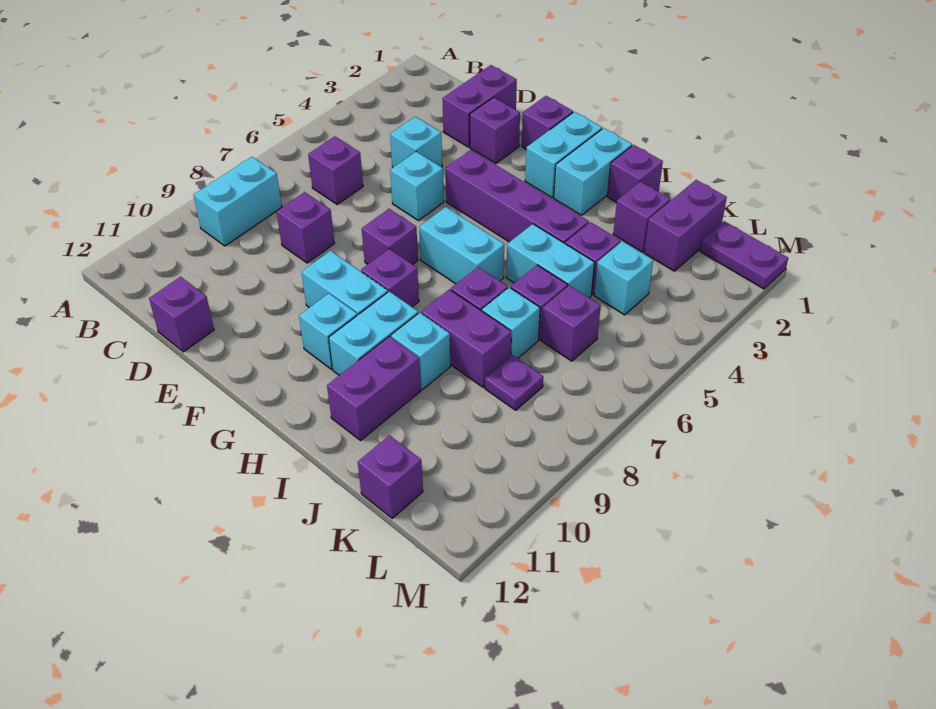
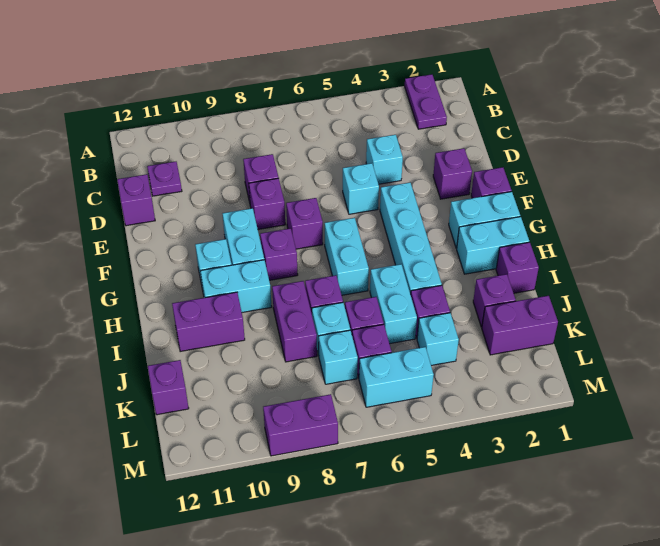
cyan 1x2 brick [194,157,282,246] -> cyan 1x2 brick moved to [359,347,434,407]
purple 1x1 brick [308,136,363,204] -> purple 1x1 brick moved to [249,178,285,229]
purple 1x2 brick [442,65,517,147] -> purple 1x2 brick moved to [263,394,338,456]
purple 1x4 brick [445,150,589,243] -> cyan 1x4 brick [380,183,442,294]
cyan 1x1 brick [391,313,450,390] -> cyan 1x1 brick moved to [319,330,358,384]
purple 1x1 plate [485,355,543,410] -> purple 1x1 plate moved to [147,162,182,196]
purple 1x2 plate [700,221,788,289] -> purple 1x2 plate moved to [405,74,447,129]

